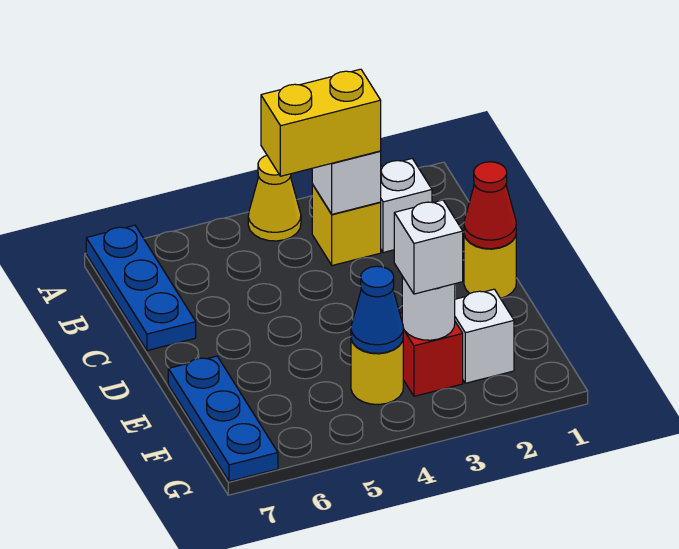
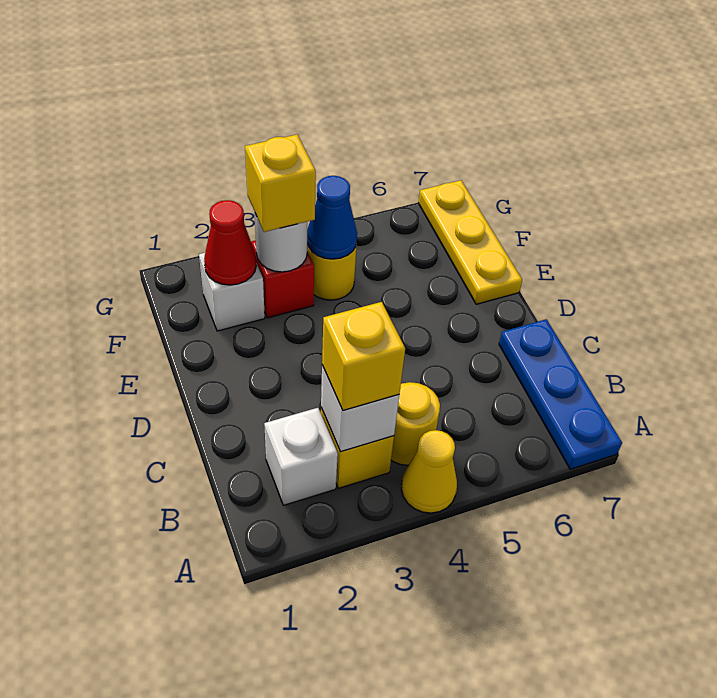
yellow 1x2 brick [261,69,381,176] -> yellow 1x1 brick [322,302,405,410]
yellow 1x1 round brick [464,235,516,298] -> yellow 1x1 round brick moved to [391,382,440,465]
red 1x1 cone [464,162,516,249] -> red 1x1 cone moved to [204,200,256,285]
blue 1x3 plate [168,356,278,481] -> yellow 1x3 plate [418,180,522,304]
white 1x1 brick [394,200,463,294] -> yellow 1x1 brick [245,135,316,232]

